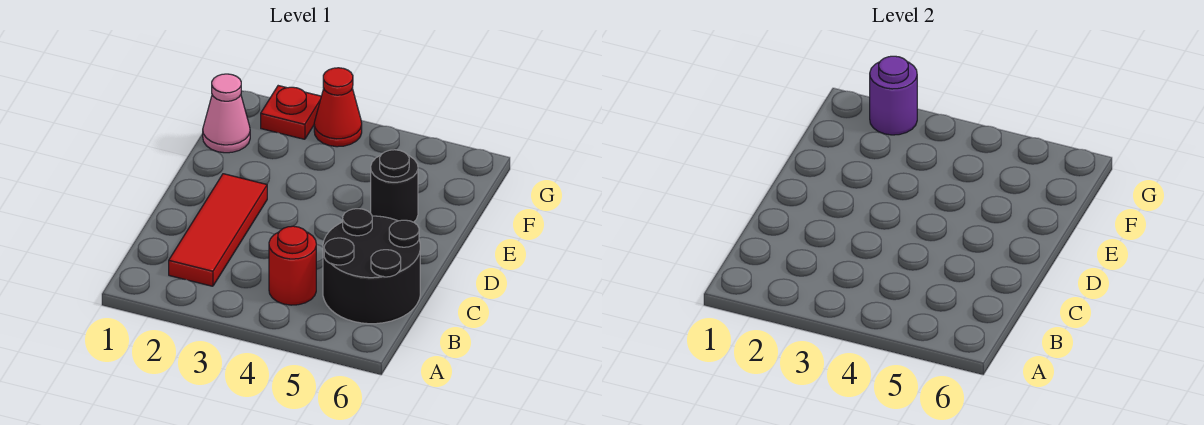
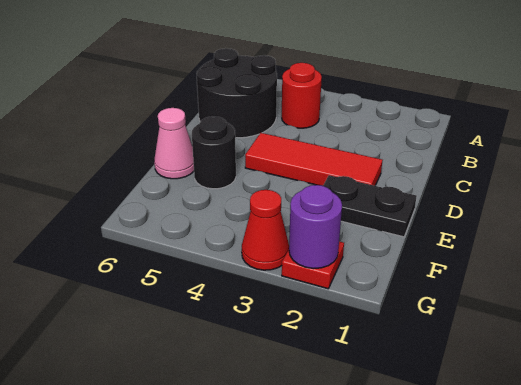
red 1x3 tile [169,174,267,286] -> red 1x3 tile turned to [245,133,383,186]
none -> black 1x2 plate [323,175,417,237]
pink 1x1 cone [203,74,250,153] -> pink 1x1 cone moved to [154,108,194,179]

